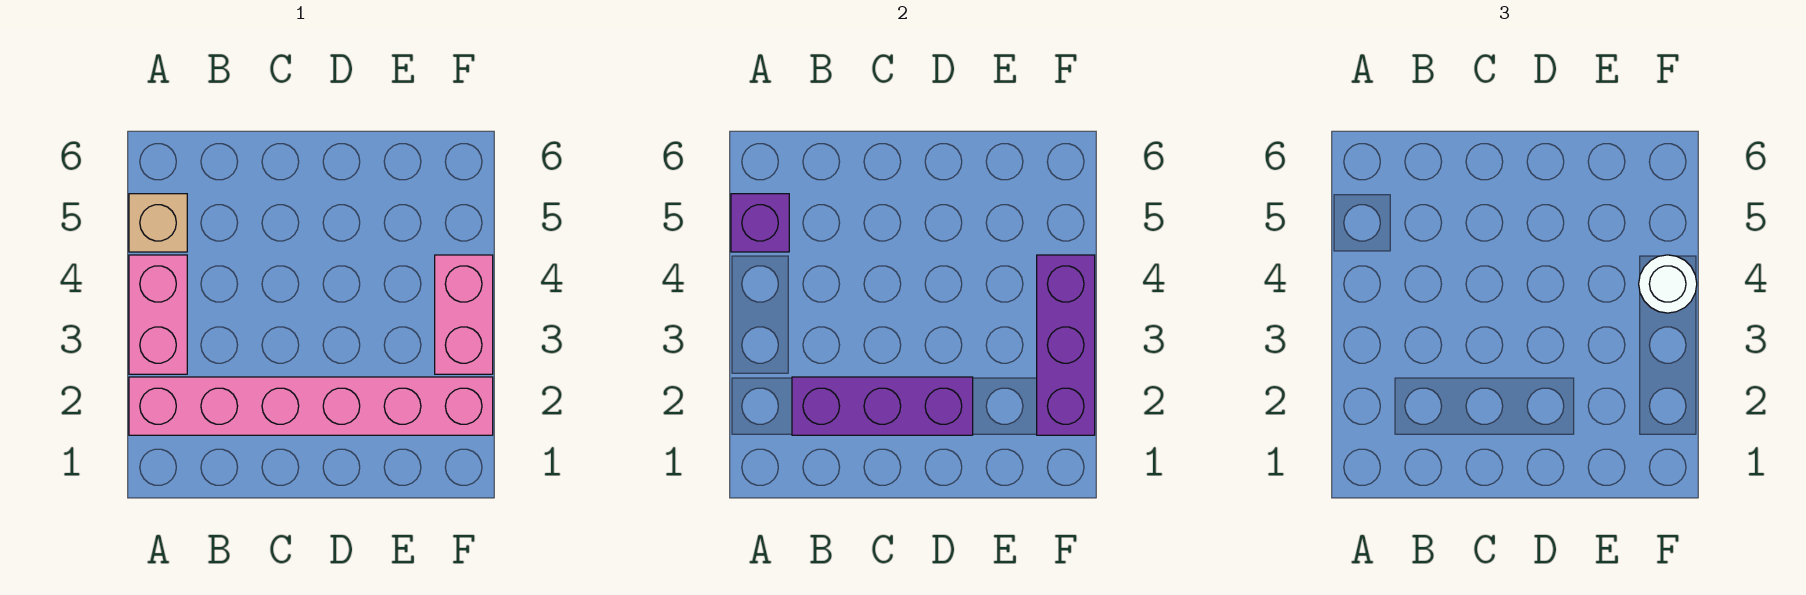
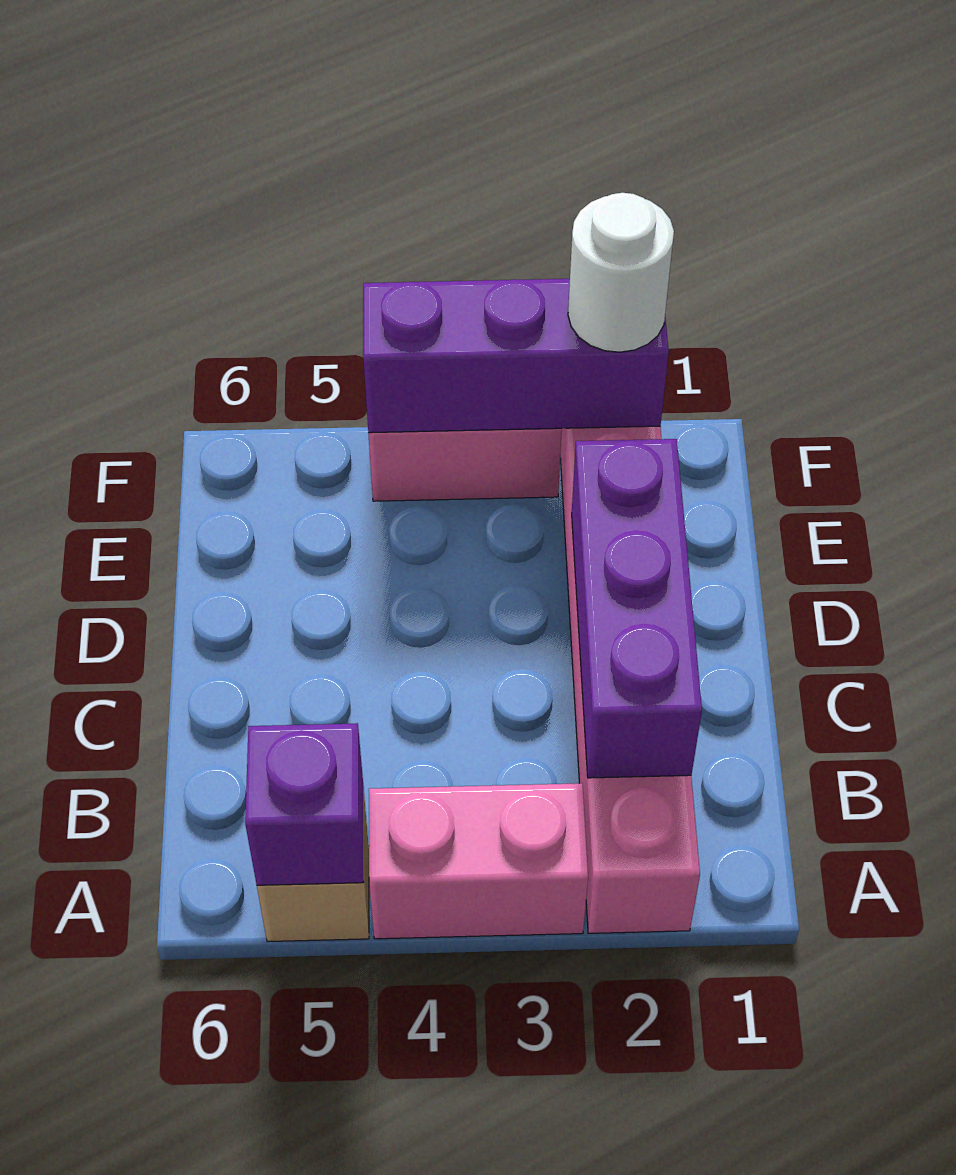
white 1x1 round brick [1639,255,1697,313] -> white 1x1 round brick moved to [568,193,674,352]

